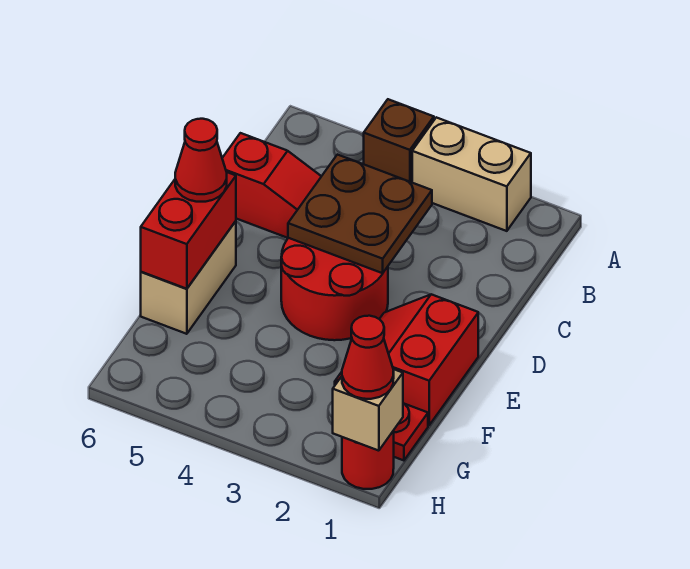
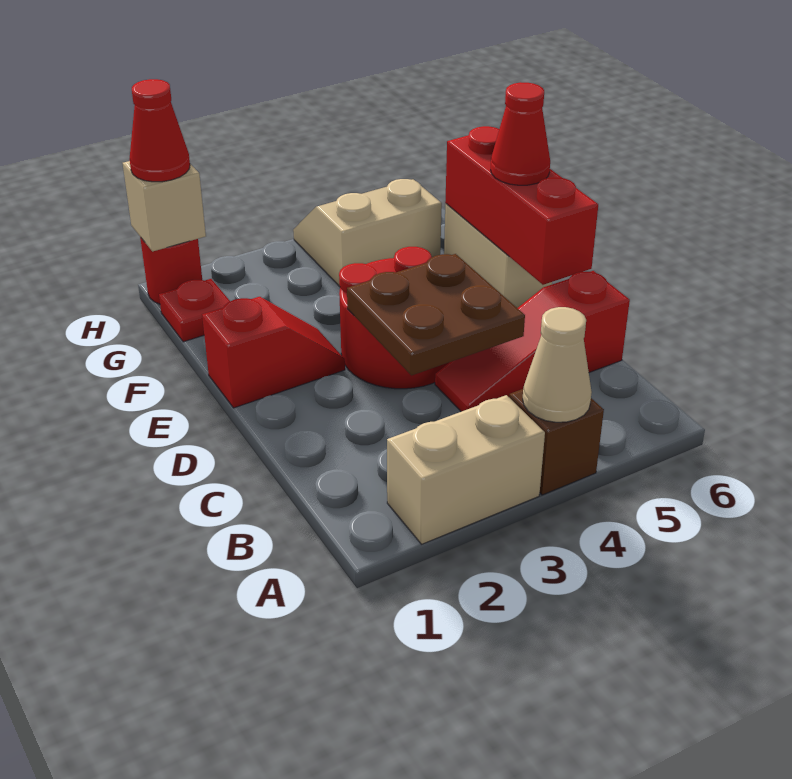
none -> tan 1x1 cone [523,307,592,422]
red 2x2 slope [335,294,478,425] -> red 1x2 slope [202,297,345,408]
red 1x2 brick [141,172,236,289] -> red 1x3 brick [445,126,598,285]
none -> tan 2x2 slope [293,179,442,287]

